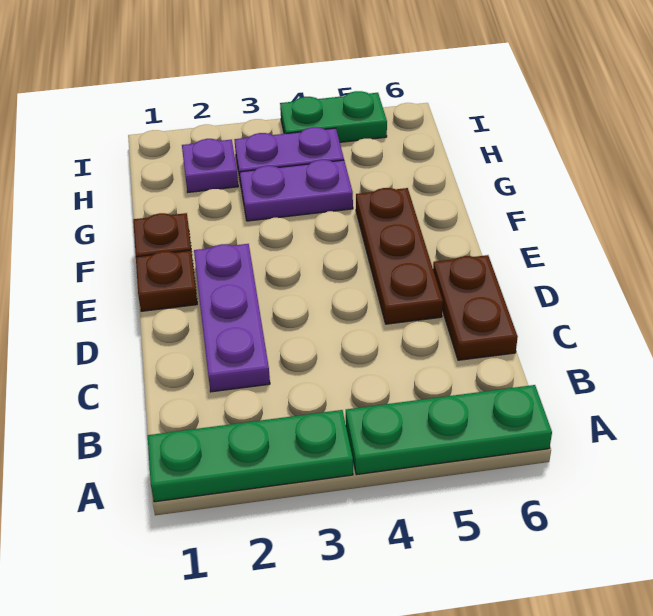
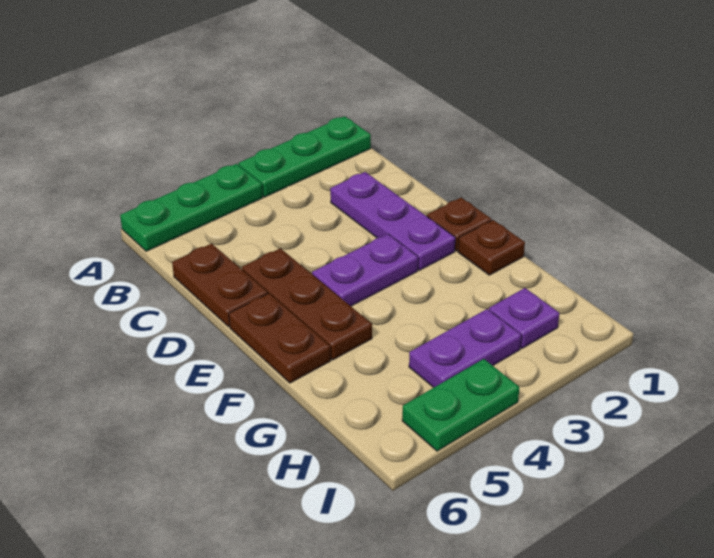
none -> brown 1x2 plate [229,293,331,383]
purple 1x2 plate [240,160,353,221] -> purple 1x2 plate moved to [312,234,418,306]

